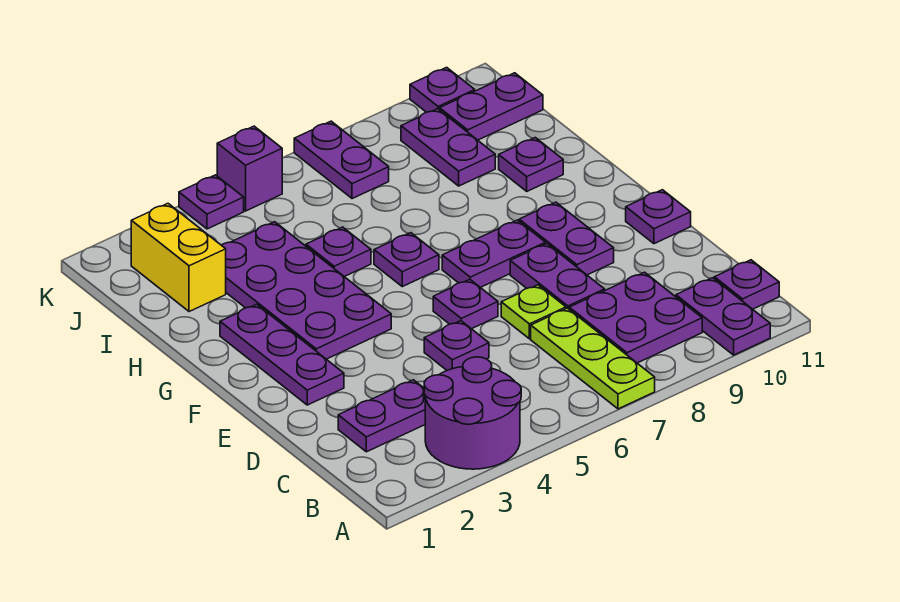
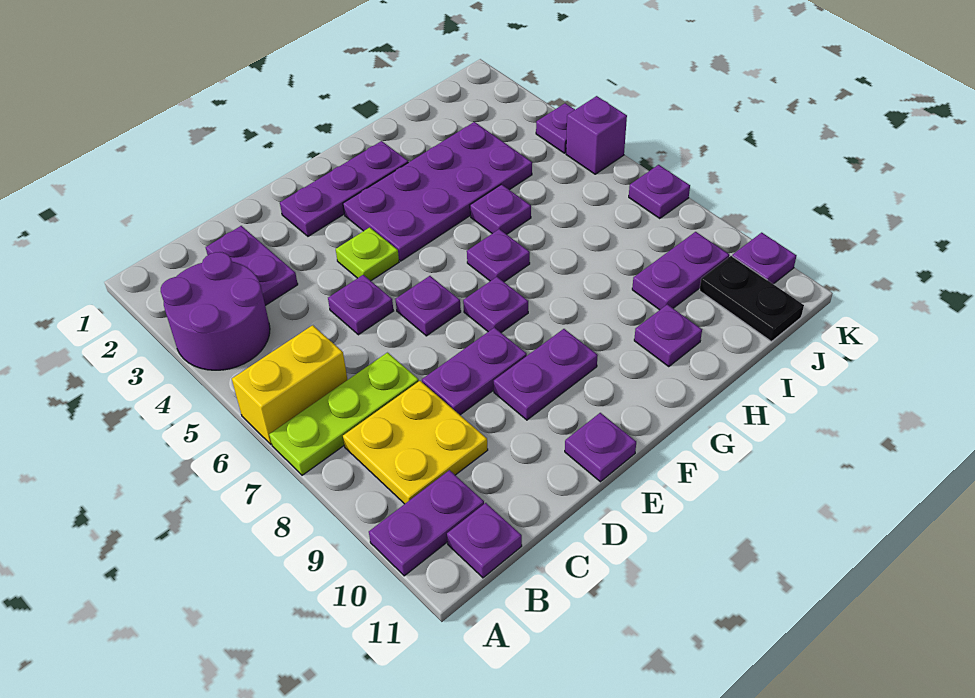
purple 2x2 plate [569,272,702,363] -> yellow 2x2 plate [343,381,488,504]
lime 1x1 plate [501,285,566,339] -> lime 1x1 plate moved to [336,227,399,281]
purple 1x2 plate [442,220,545,287] -> purple 1x1 plate [463,277,528,332]
yellow 1x2 brick [131,204,226,312] -> yellow 1x2 brick moved to [232,325,347,444]
purple 1x2 plate [294,121,389,199] -> purple 1x1 plate [629,165,690,219]
purple 1x2 plate [440,73,543,140] -> black 1x2 plate [699,256,804,342]

